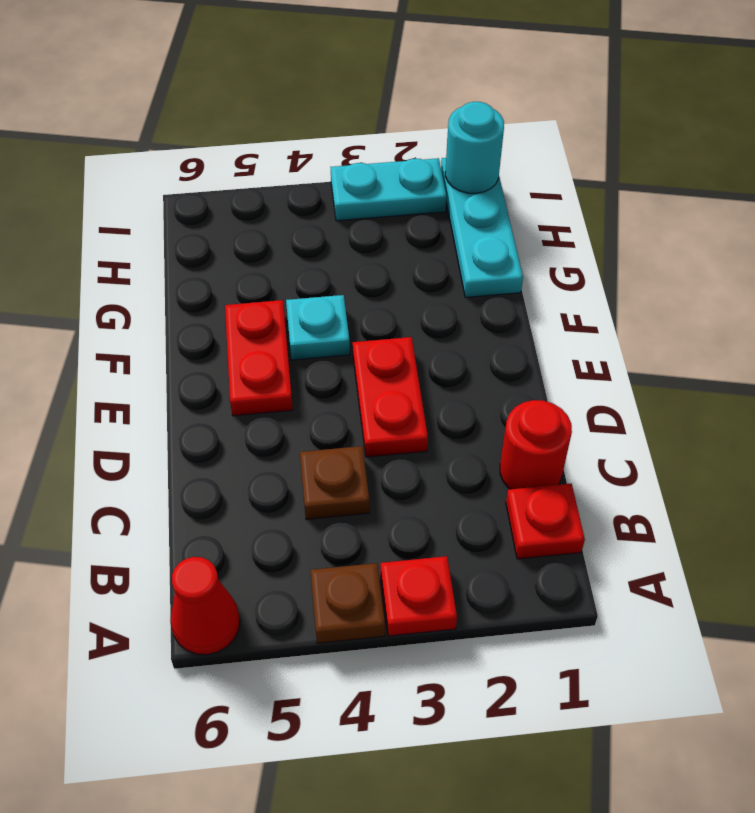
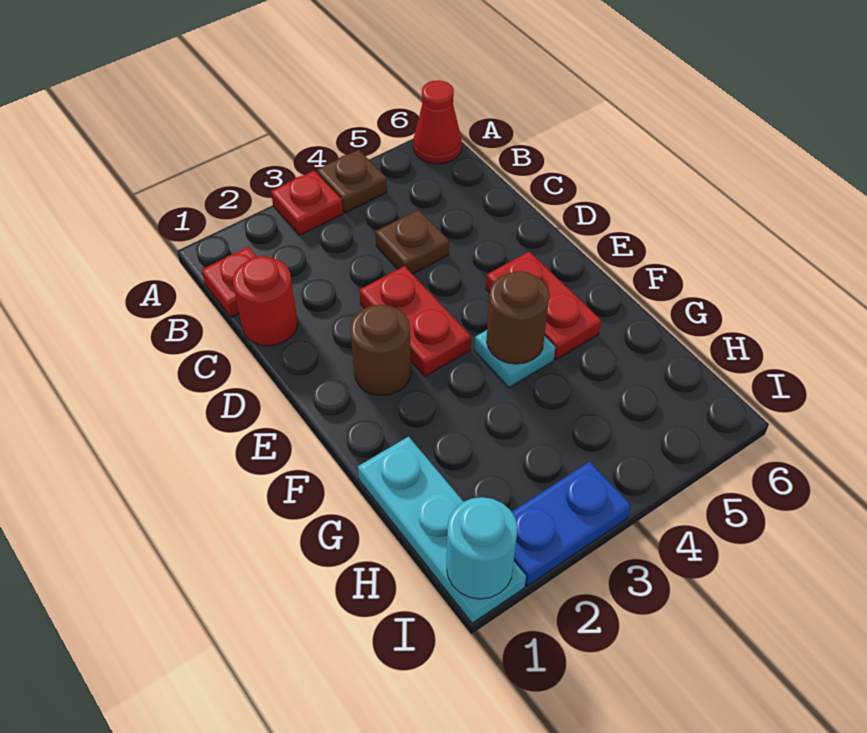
none -> brown 1x1 round brick [350,304,411,396]
none -> brown 1x1 round brick [487,271,550,364]
cyan 1x2 plate [331,158,446,221] -> blue 1x2 plate [512,462,631,586]

